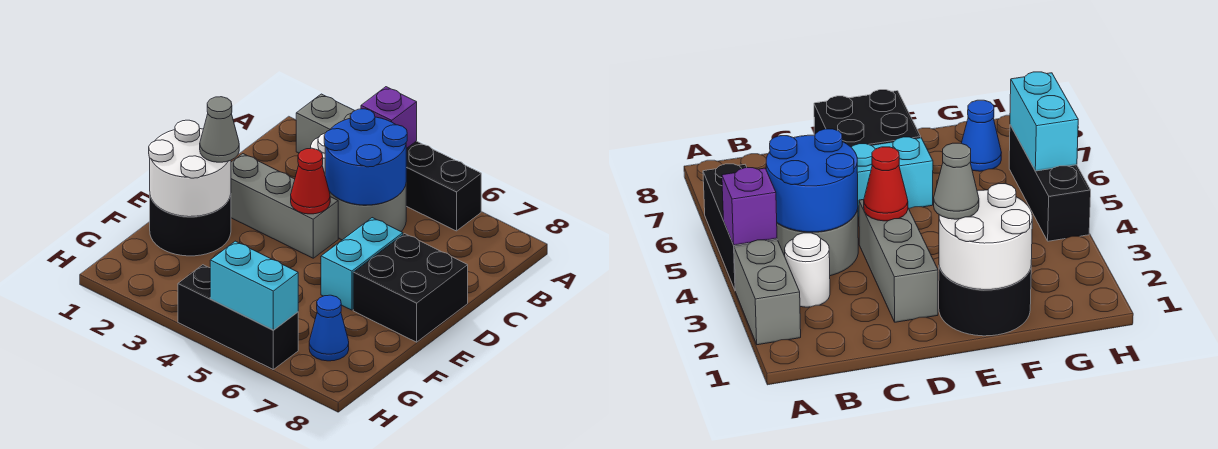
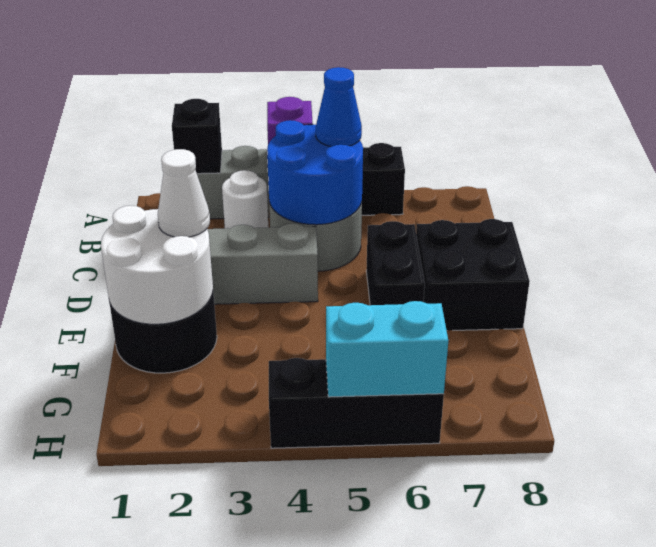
none -> black 1x1 brick [172,99,222,174]
red 1x1 cone [291,148,330,214] -> none
cyan 1x2 brick [321,218,403,310] -> black 1x2 brick [366,221,425,305]
grey 1x1 cone [200,97,239,162] -> white 1x1 cone [158,149,210,237]
blue 1x1 cone [309,295,349,361] -> blue 1x1 cone moved to [316,67,362,147]

